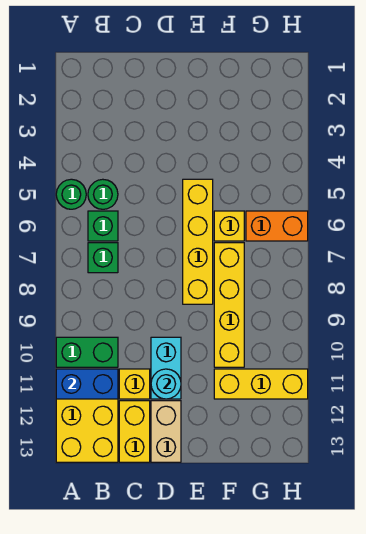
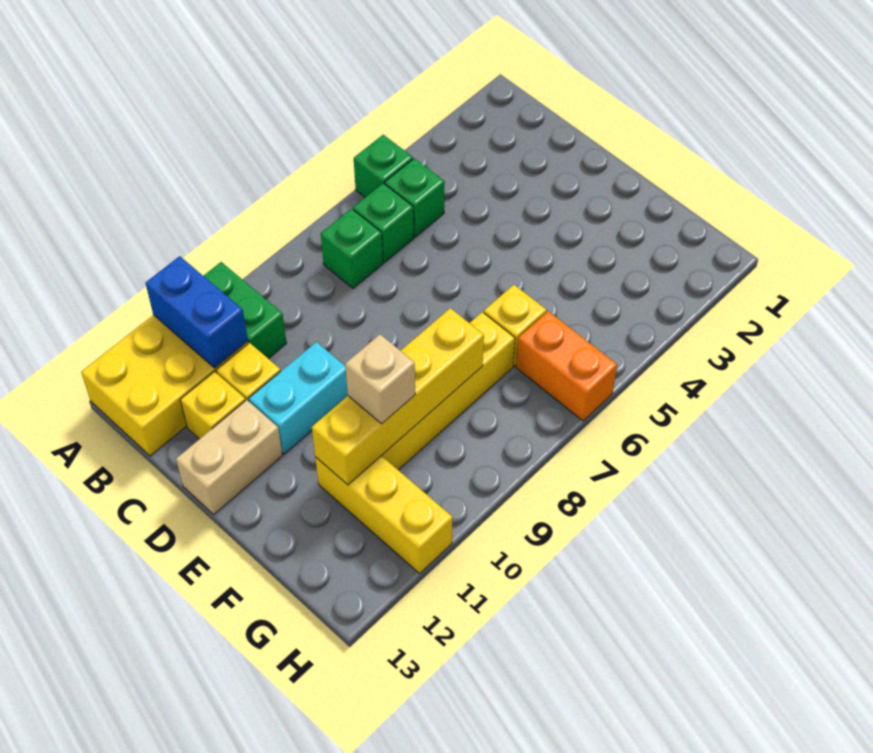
green 1x1 round brick [56,179,86,209] -> green 1x1 brick [354,135,413,197]
green 1x1 round brick [88,179,118,209] -> green 1x1 brick [385,158,445,237]
yellow 1x2 brick [119,401,150,462] -> yellow 1x1 brick [180,372,246,439]
cyan 1x1 round brick [151,369,181,399] -> none
yellow 1x4 brick [183,179,213,304] -> yellow 1x4 brick moved to [312,308,484,485]
none -> tan 1x1 brick [345,334,415,424]

